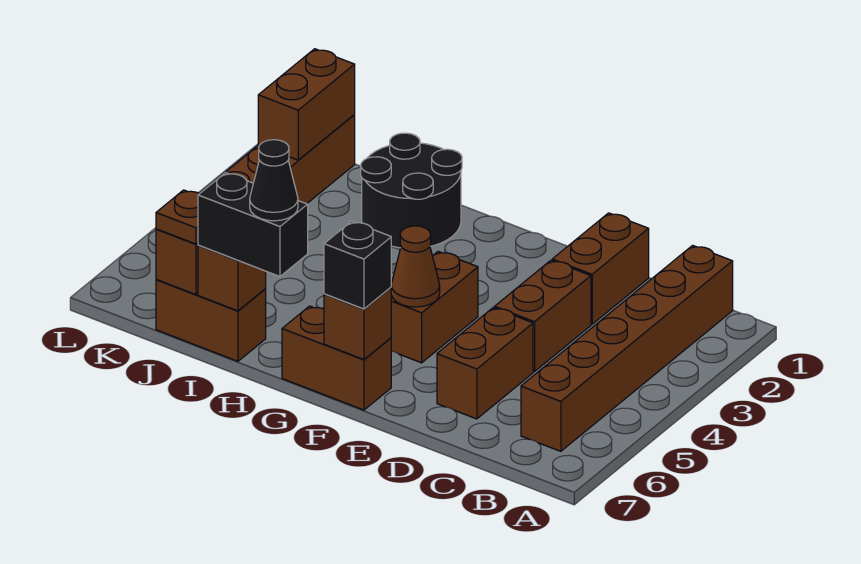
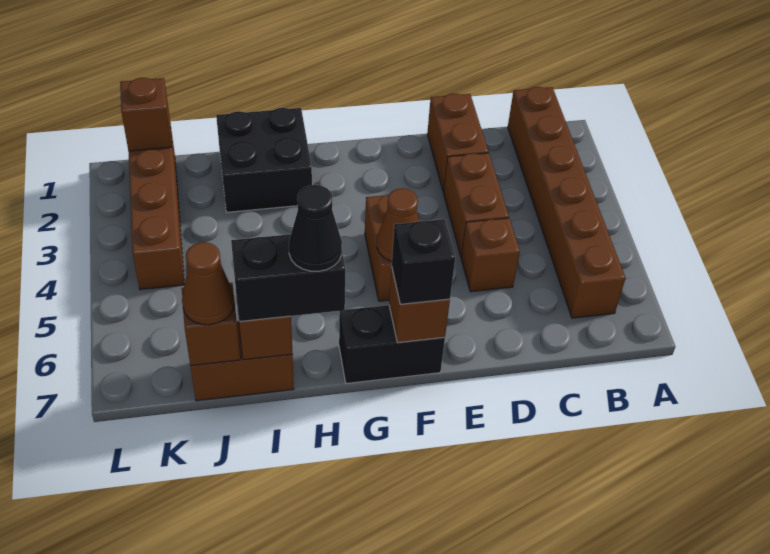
brown 1x2 brick [437,308,533,419] -> brown 1x1 brick [461,218,520,292]
brown 1x2 brick [282,306,391,410] -> black 1x2 brick [339,305,445,383]
black 2x2 round brick [361,133,462,248] -> black 2x2 brick [216,108,312,212]
brown 1x1 plate [156,190,200,244] -> brown 1x1 cone [182,242,235,325]
brown 1x2 brick [258,49,355,160] -> brown 1x1 brick [120,78,172,151]

